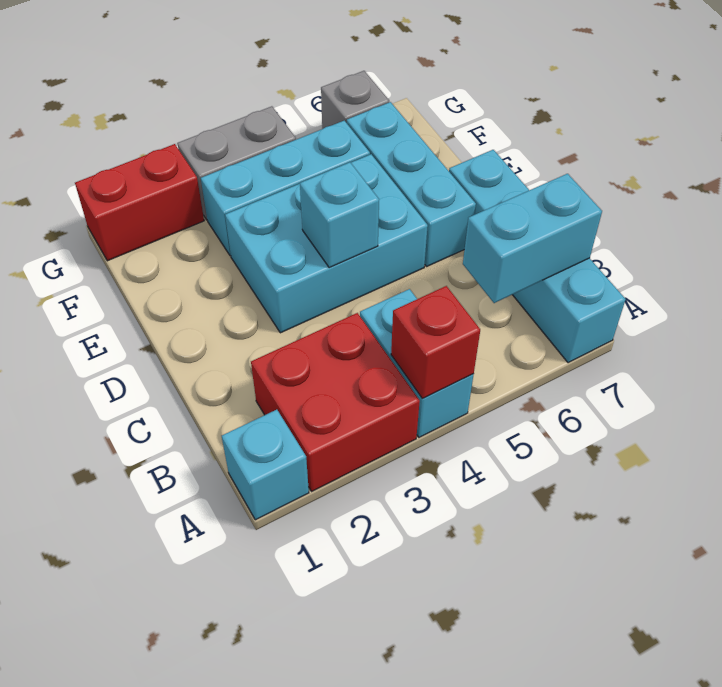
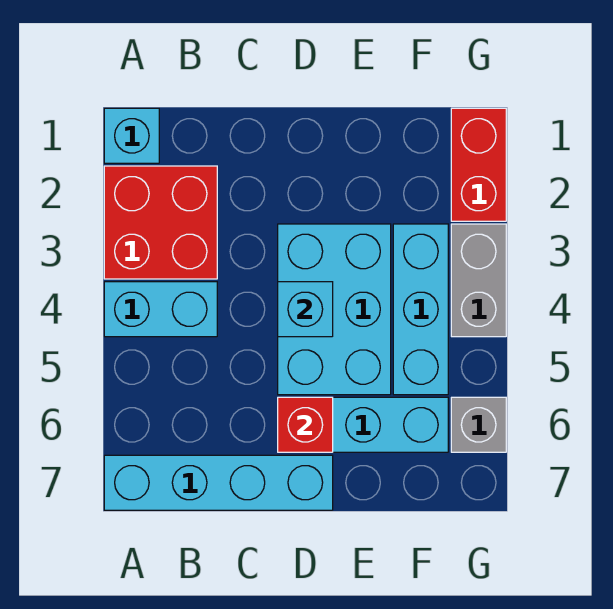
red 1x1 brick [391,286,480,398] -> red 1x1 brick moved to [278,397,333,452]
cyan 1x2 brick [463,174,602,303] -> none

